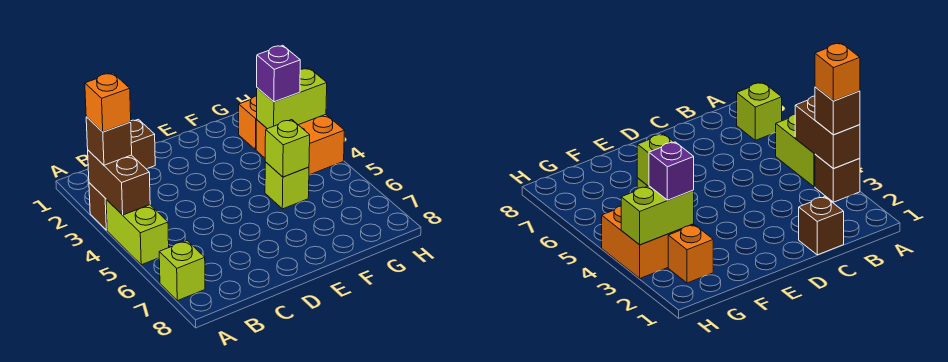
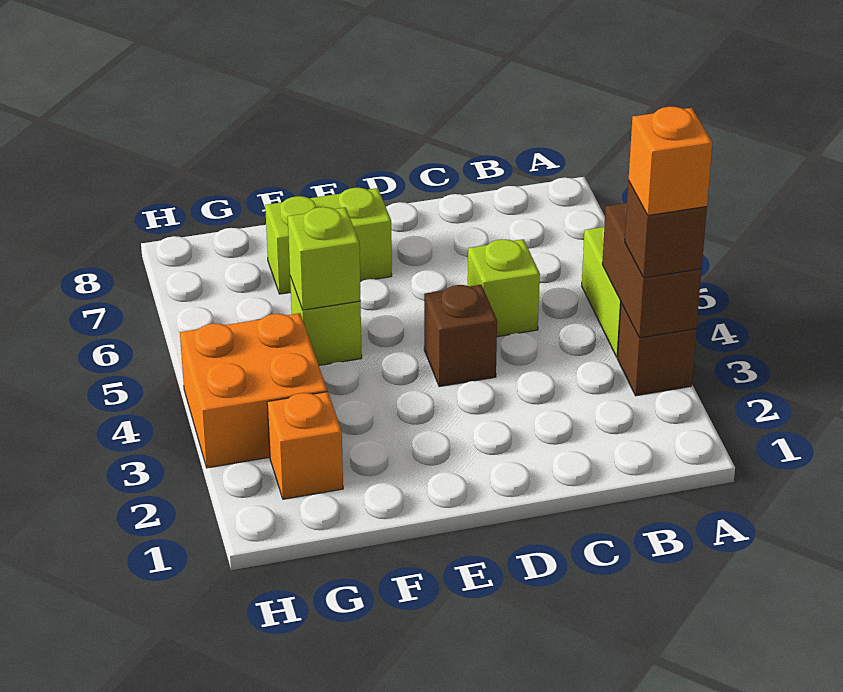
lime 1x1 brick [159,241,205,301] -> lime 1x1 brick moved to [468,239,540,337]
brown 1x1 brick [131,119,155,169] -> brown 1x1 brick moved to [424,285,497,387]
lime 1x2 brick [256,68,327,129] -> lime 1x2 brick moved to [265,188,392,294]
purple 1x1 brick [257,45,300,102] -> none

